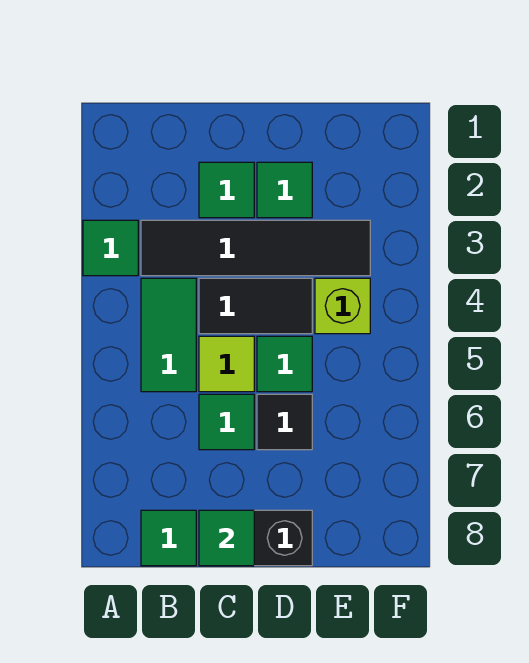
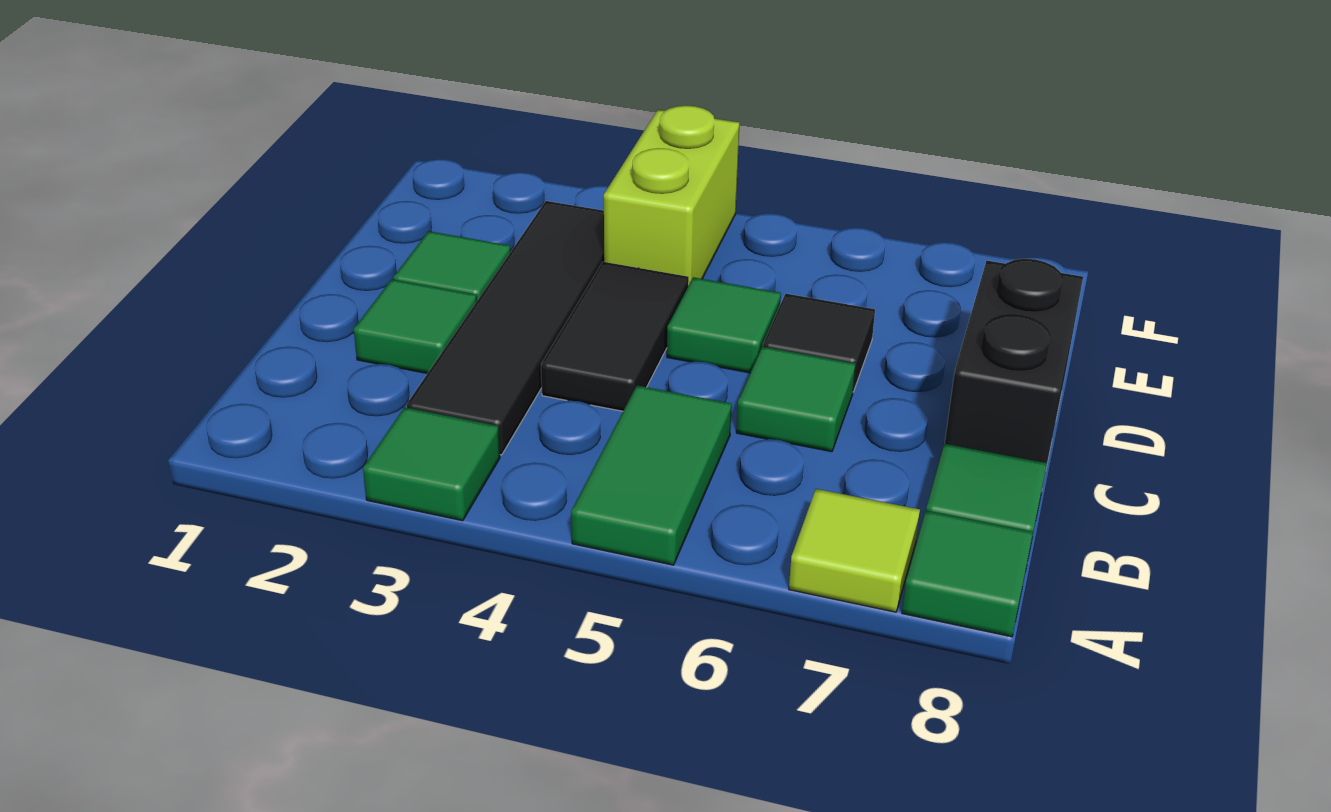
green 1x2 tile [141,278,196,392] -> green 1x2 tile turned to [571,386,732,565]
lime 1x1 tile [199,336,254,392] -> lime 1x1 tile moved to [789,489,920,612]
green 1x1 tile [199,510,254,566] -> green 1x1 tile moved to [902,511,1033,637]
lime 1x1 brick [315,278,370,334] -> lime 1x2 brick [604,105,740,286]

